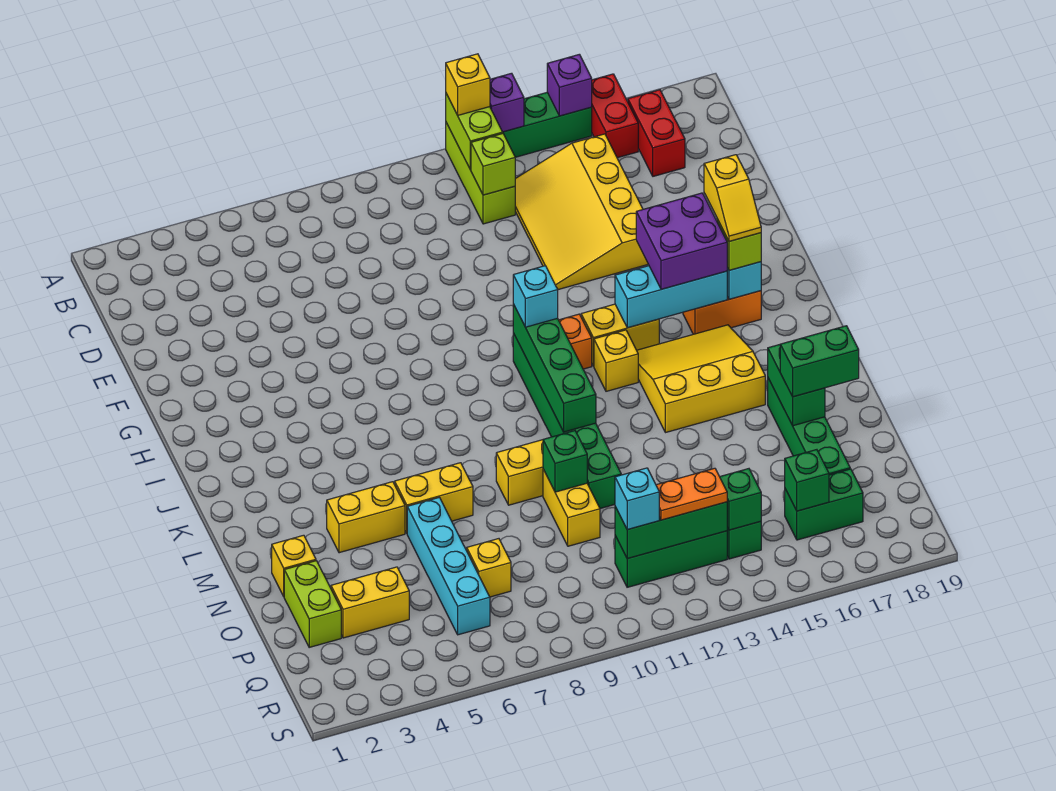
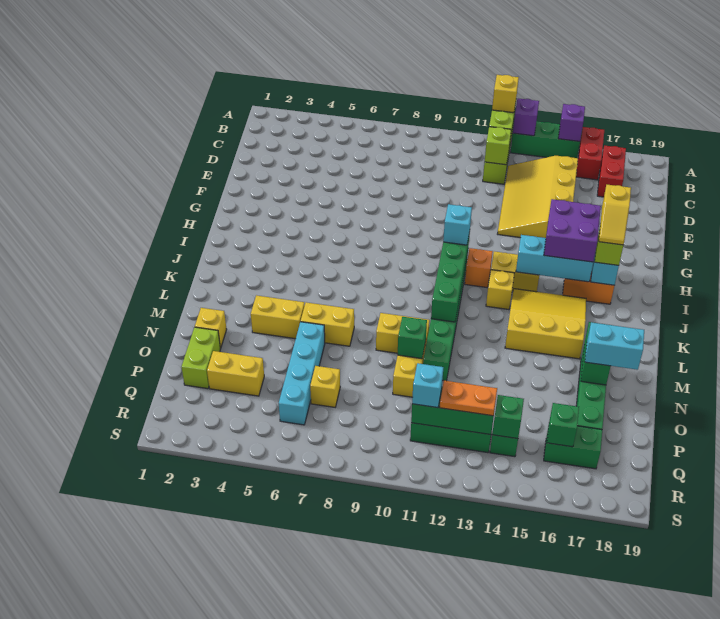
green 1x2 brick [780,326,859,397] -> cyan 1x2 brick [585,322,644,370]

